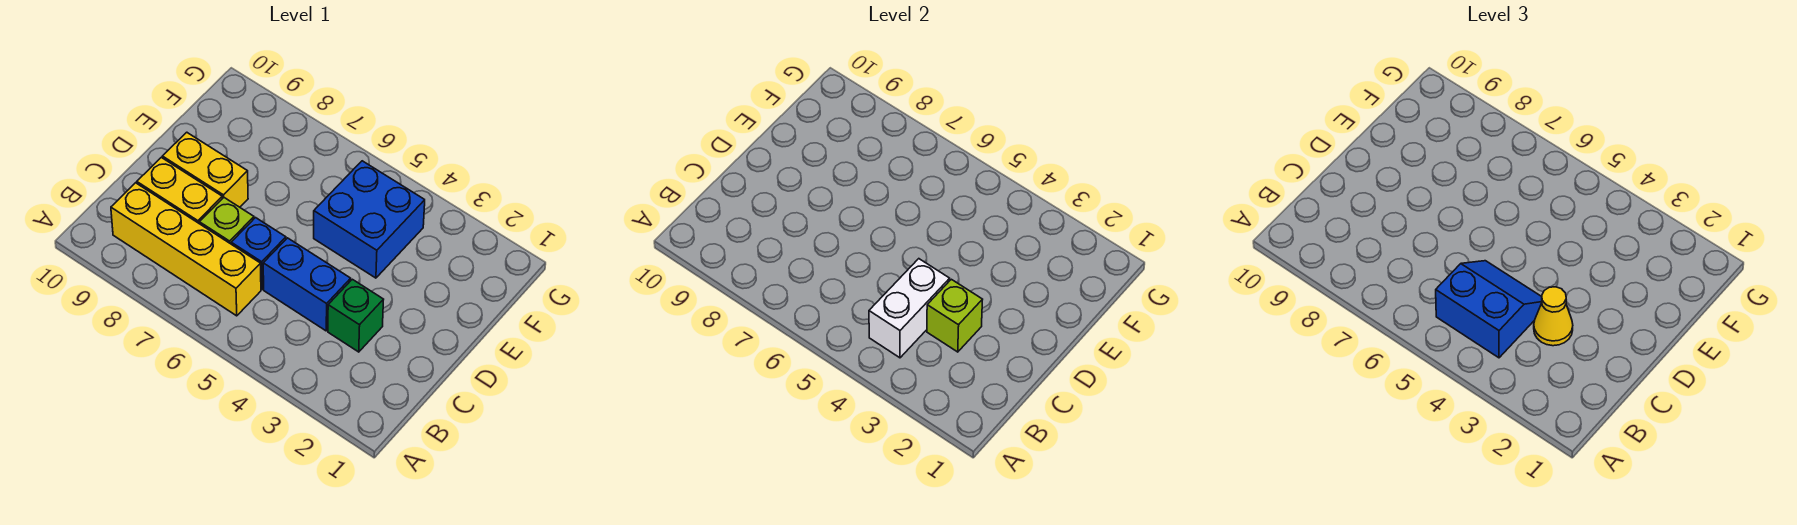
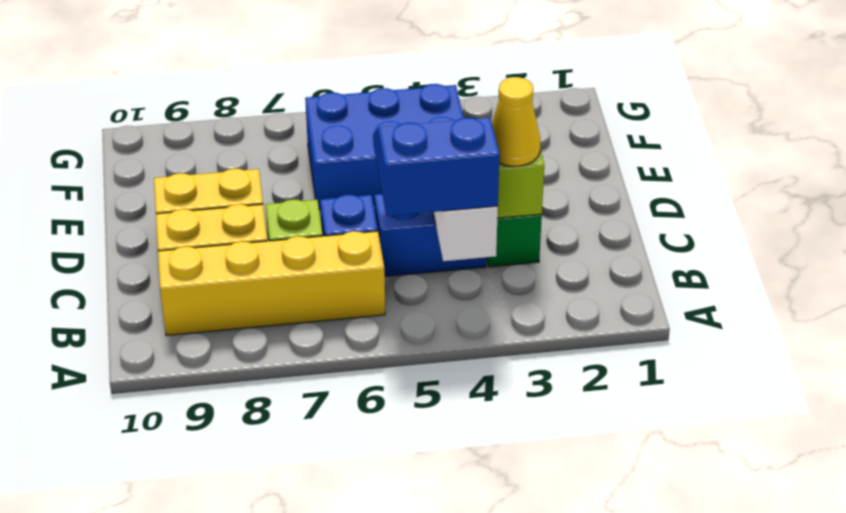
blue 2x2 brick [314,161,425,278] -> blue 2x3 brick [305,84,464,210]

